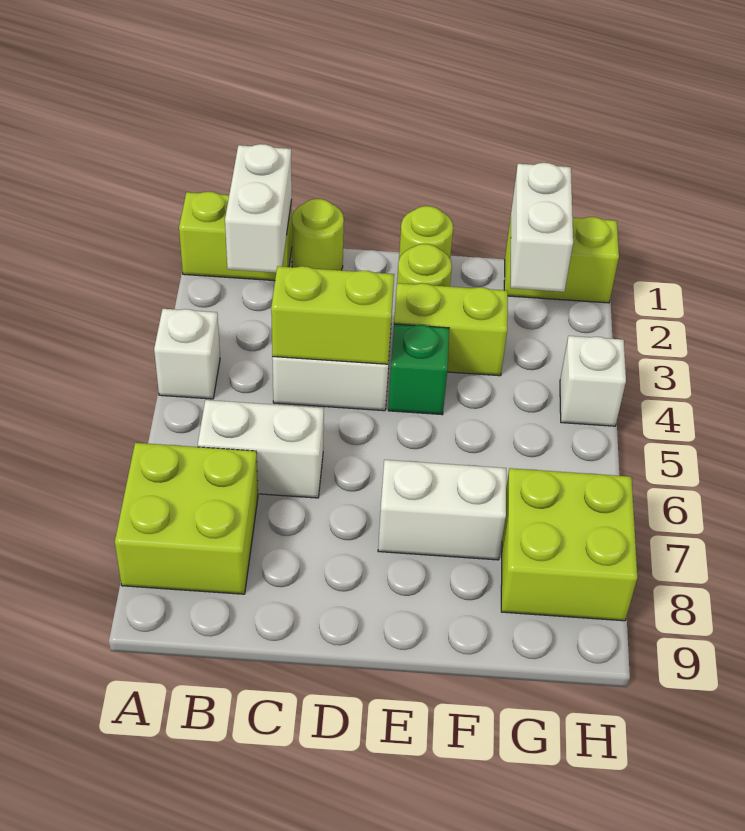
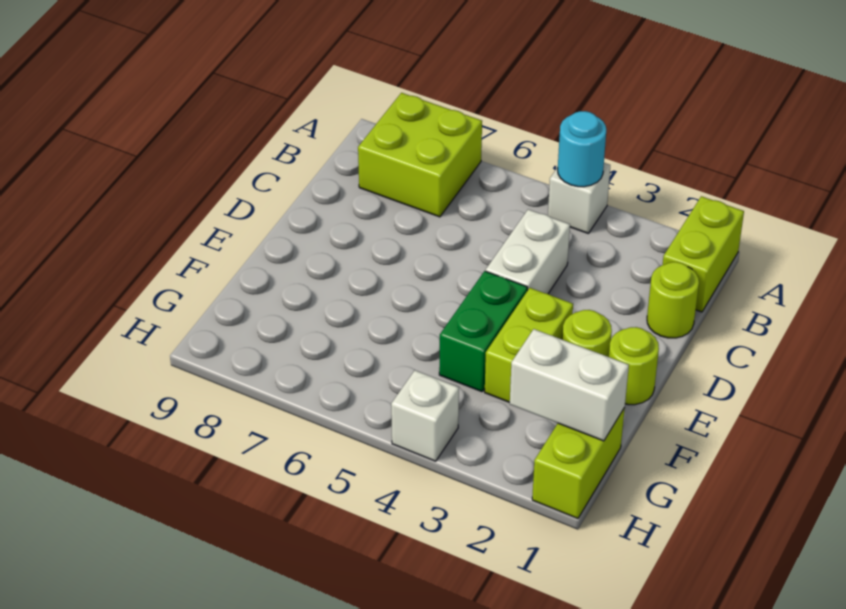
none -> cyan 1x1 round brick [558,111,606,187]
white 1x2 brick [225,144,292,273] -> none
white 1x2 brick [198,400,324,498] -> none
lime 1x2 brick [271,266,394,364] -> none
green 1x1 brick [388,324,449,415] -> green 1x2 brick [439,271,527,392]
white 1x2 brick [378,460,506,560] -> none
lime 2x2 brick [501,468,637,621] -> none

